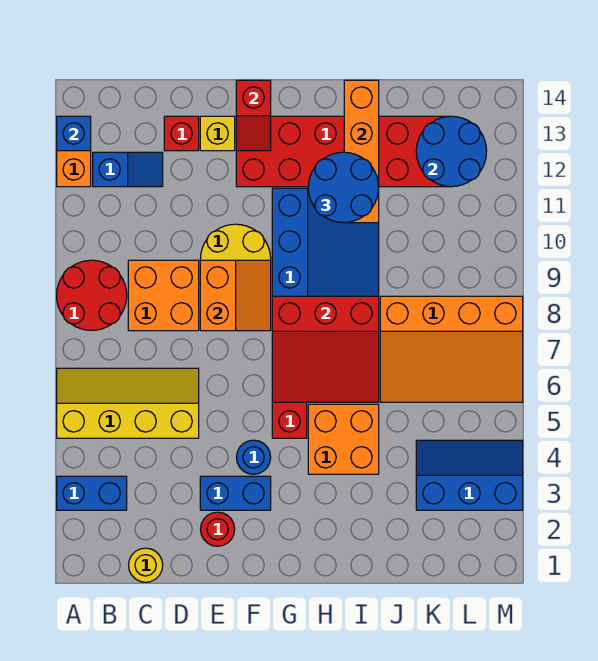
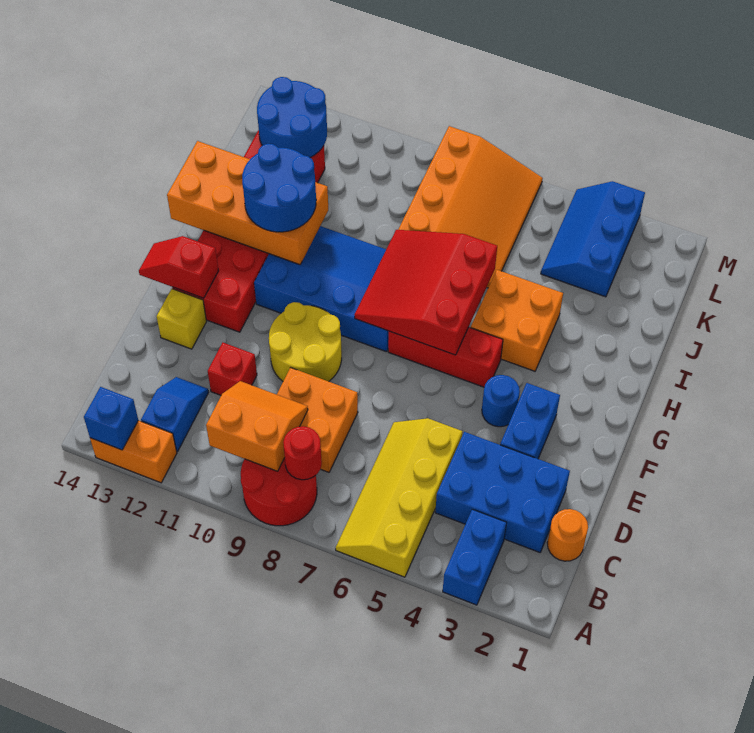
yellow 1x1 round brick [129,548,163,582] -> orange 1x1 round brick [547,509,588,561]
none -> blue 2x3 brick [435,432,570,552]
red 1x1 brick [164,116,199,151] -> red 1x1 brick moved to [208,343,257,395]
red 1x1 round brick [200,512,235,546] -> red 1x1 round brick moved to [283,426,322,480]
orange 2x2 slope [200,260,271,331] -> orange 2x2 slope moved to [206,381,308,471]
red 1x2 slope [236,80,271,151] -> red 1x2 slope turned to [139,236,218,298]
red 3x3 slope [272,296,379,402] -> red 3x3 slope turned to [354,230,497,355]
orange 1x4 brick [344,80,379,223] -> orange 2x4 brick [167,141,328,265]

